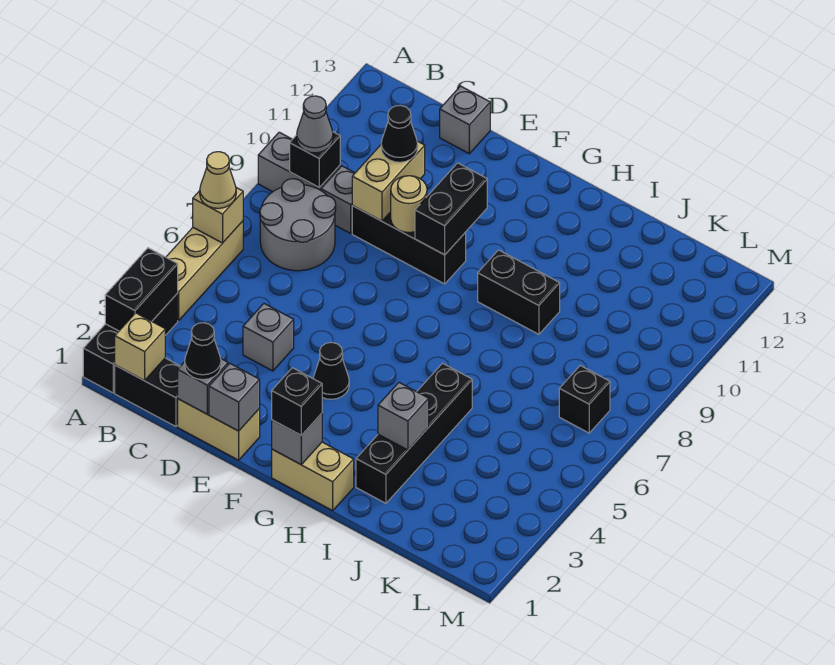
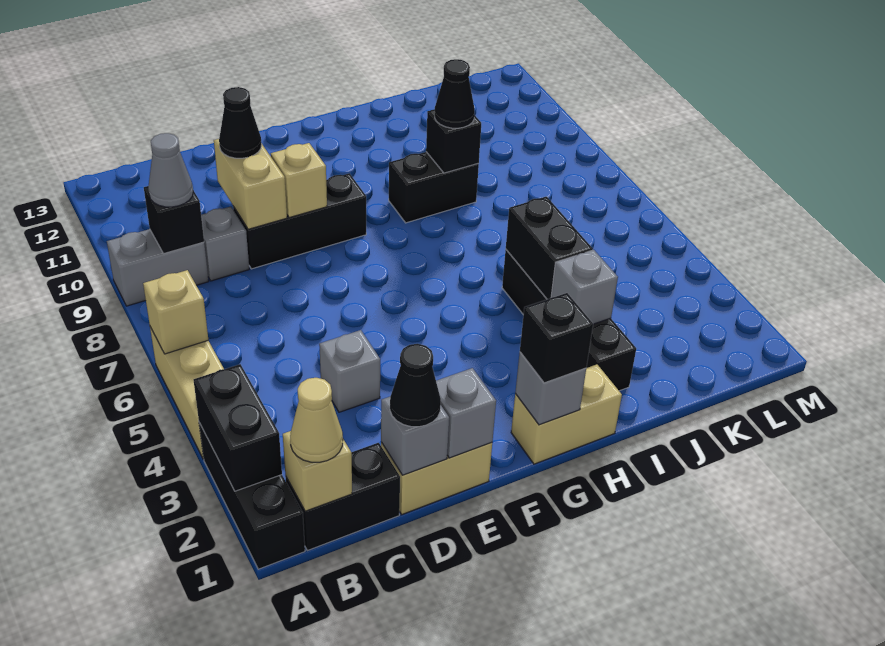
tan 1x1 cone [200,152,236,208] -> tan 1x1 cone moved to [290,378,343,462]
grey 2x2 round brick [260,179,336,271] -> none
grey 1x1 brick [440,86,490,154] -> none
tan 1x1 round brick [391,176,427,233] -> tan 1x1 brick [271,143,327,218]
black 1x1 cone [313,343,349,399] -> black 1x1 cone moved to [435,59,475,128]
black 1x2 brick [415,163,487,255] -> black 1x2 brick moved to [506,196,593,299]
black 1x1 brick [559,366,610,433] -> black 1x1 brick moved to [426,109,481,173]

